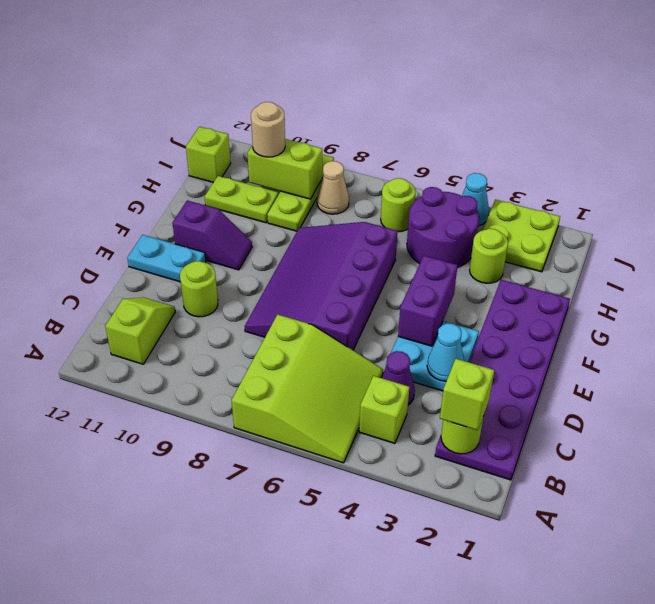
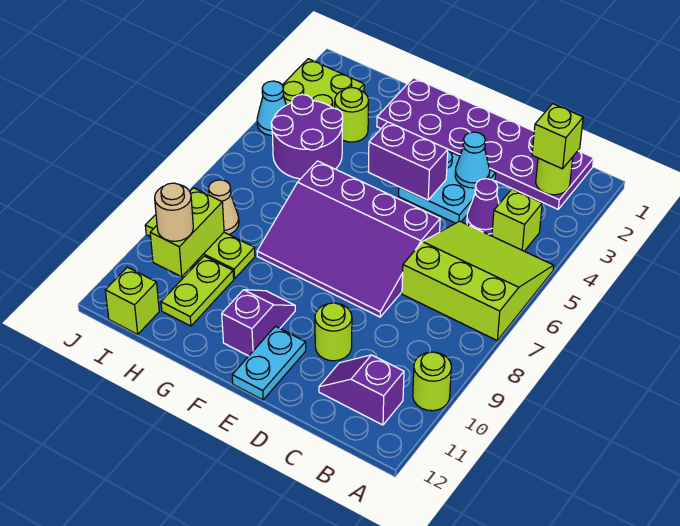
lime 1x2 slope [105,297,175,364] -> purple 1x2 slope [319,355,404,425]
lime 1x1 round brick [381,178,416,232] -> lime 1x1 round brick moved to [413,352,451,411]

